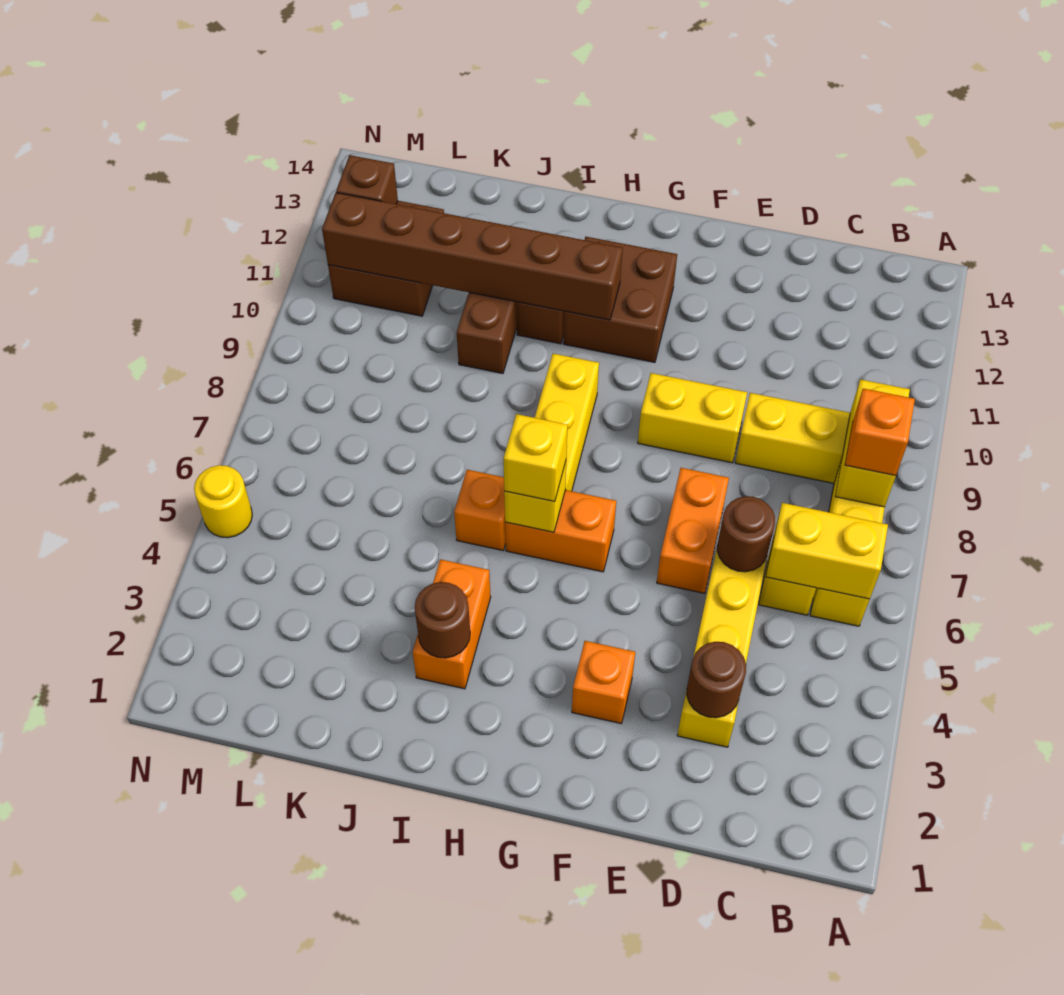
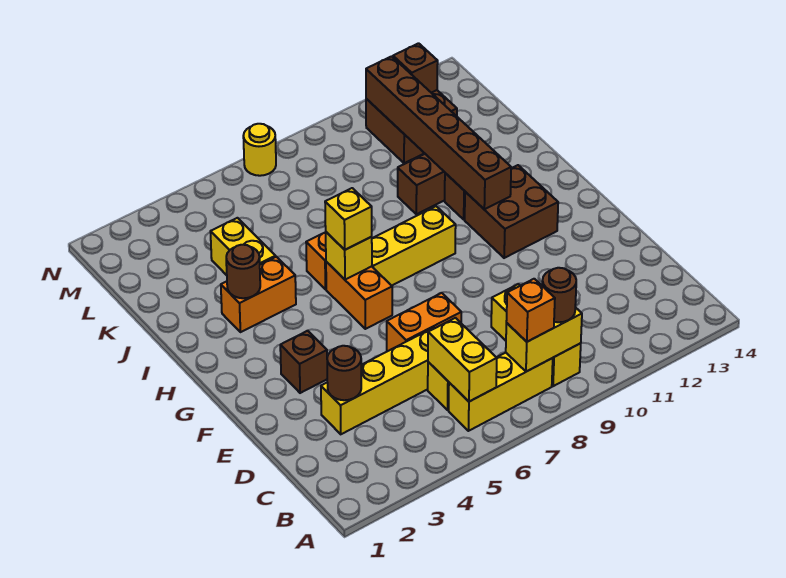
brown 1x1 round brick [717,496,775,572] -> brown 1x1 round brick moved to [542,268,576,322]
yellow 1x2 brick [638,373,747,463] -> yellow 1x2 brick moved to [210,218,276,275]
orange 1x1 brick [572,641,635,724] -> brown 1x1 brick [280,331,327,393]
yellow 1x1 round brick [194,465,252,538] -> yellow 1x1 round brick moved to [243,124,276,176]

